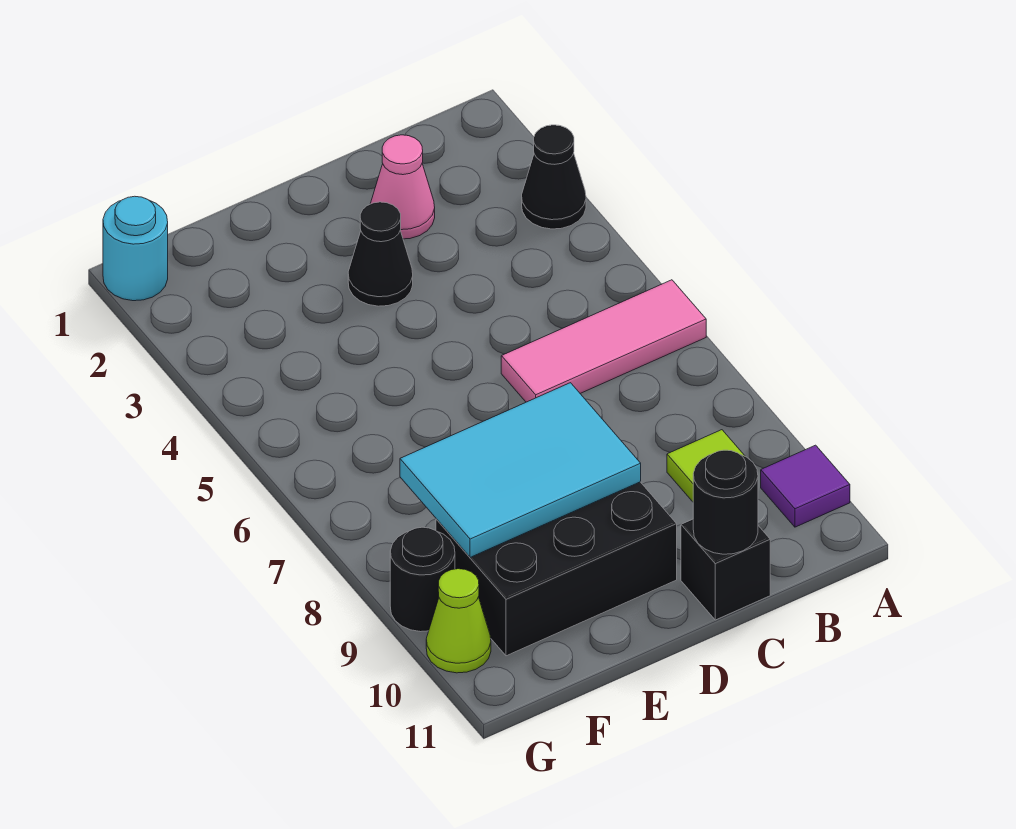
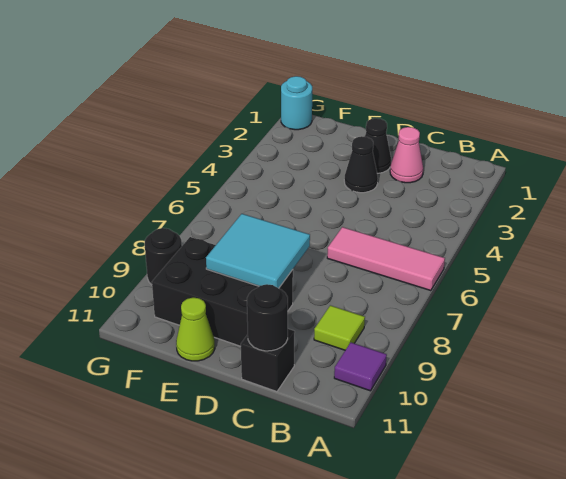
black 1x1 cone [522,125,586,229] -> black 1x1 cone moved to [365,118,391,173]
cyan 2x3 tile [400,383,641,557] -> cyan 2x2 tile [206,214,310,288]
lime 1x1 cone [426,569,491,673] -> lime 1x1 cone moved to [176,298,215,361]

